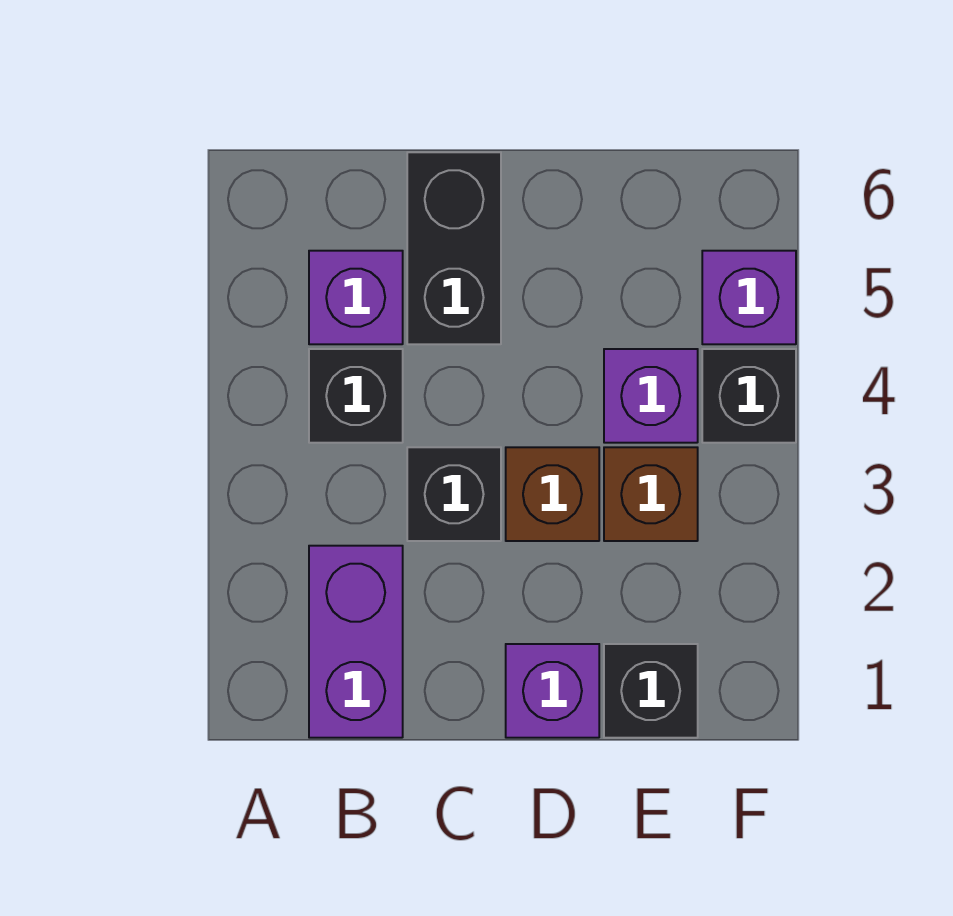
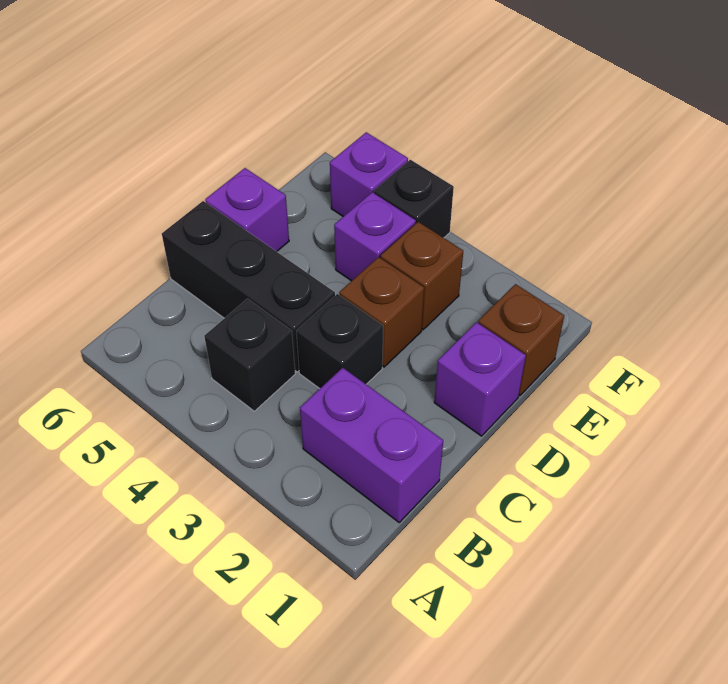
purple 1x1 brick [309,251,403,344] -> purple 1x1 brick moved to [205,168,289,252]
black 1x2 brick [407,152,501,344] -> black 1x3 brick [162,201,335,372]
black 1x1 brick [604,644,698,738] -> brown 1x1 brick [478,284,564,396]

